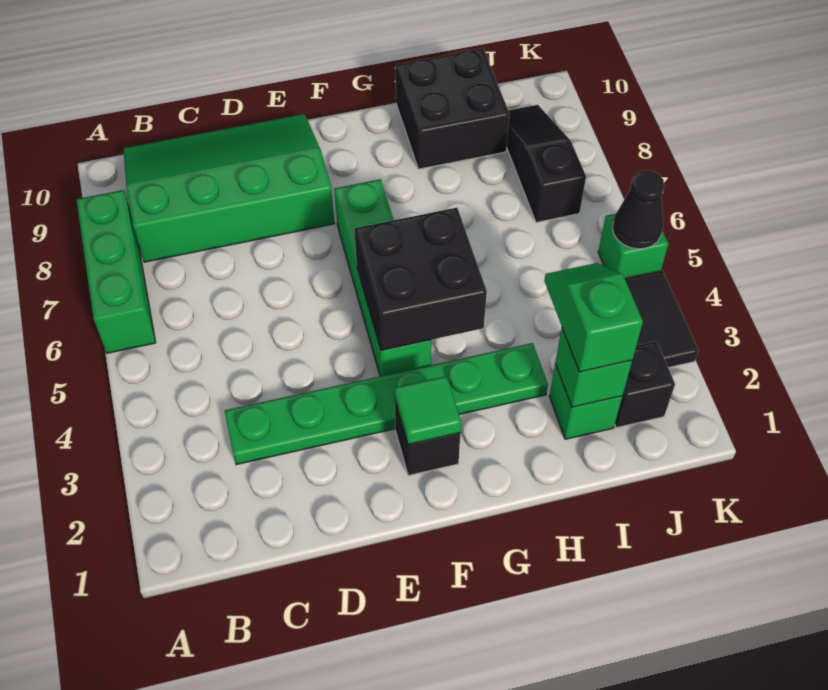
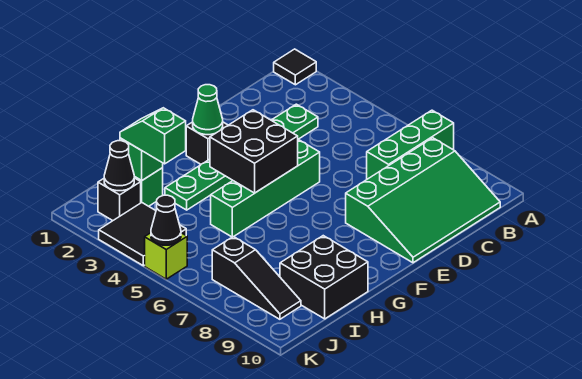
none -> black 1x1 tile [274,49,316,85]
green 1x3 brick [76,190,156,353] -> green 1x3 brick turned to [367,110,454,179]
green 1x1 tile [394,376,461,444] -> green 1x1 cone [193,85,223,135]
green 1x4 brick [334,179,431,376] -> green 1x4 brick turned to [211,139,320,237]
green 1x2 slope [544,263,643,372] -> green 1x2 slope turned to [120,108,186,164]
none -> black 1x1 cone [104,141,134,191]
green 1x1 brick [598,214,668,278] -> lime 1x1 brick [145,233,187,279]

